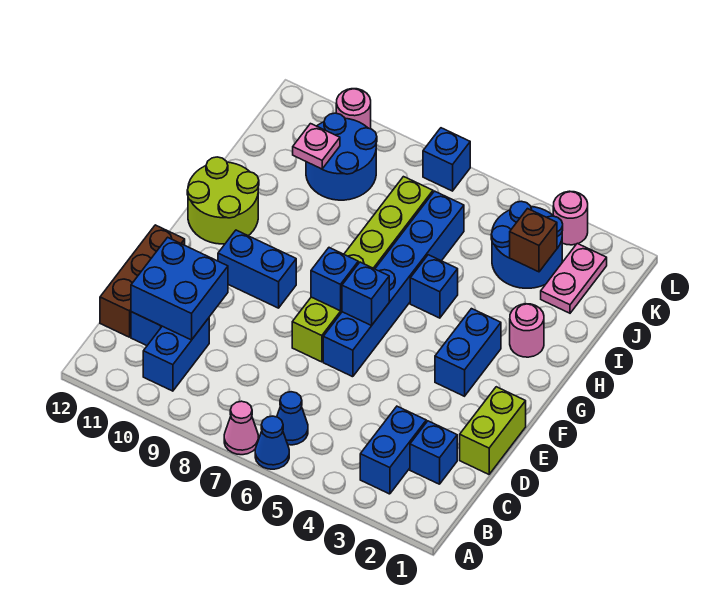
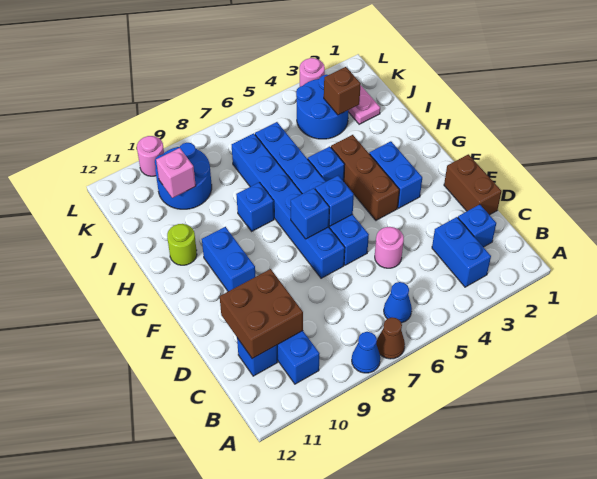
blue 1x1 cone [255,416,289,469] -> blue 1x1 cone moved to [352,332,380,373]
pink 1x1 cone [224,401,259,455] -> brown 1x1 cone [376,318,405,359]
blue 2x2 brick [131,237,228,340] -> brown 2x2 brick [220,269,303,359]
brown 1x3 brick [100,225,185,337] -> brown 1x3 brick moved to [331,135,399,220]
lime 1x2 brick [460,387,526,474] -> brown 1x2 brick [444,154,502,215]
lime 1x6 brick [292,177,433,362] -> blue 1x6 brick [232,133,345,278]
blue 1x2 brick [218,230,296,308] -> blue 1x2 brick turned to [202,227,255,291]
lime 2x2 round brick [187,157,259,244] -> lime 1x1 round brick [167,224,197,265]
pink 1x1 round brick [510,304,544,357] -> pink 1x1 round brick moved to [375,227,404,268]
pink 1x1 plate [293,124,340,169] -> pink 1x1 brick [156,148,196,198]
blue 1x1 brick [423,128,470,191] -> blue 1x1 brick moved to [236,182,274,231]

